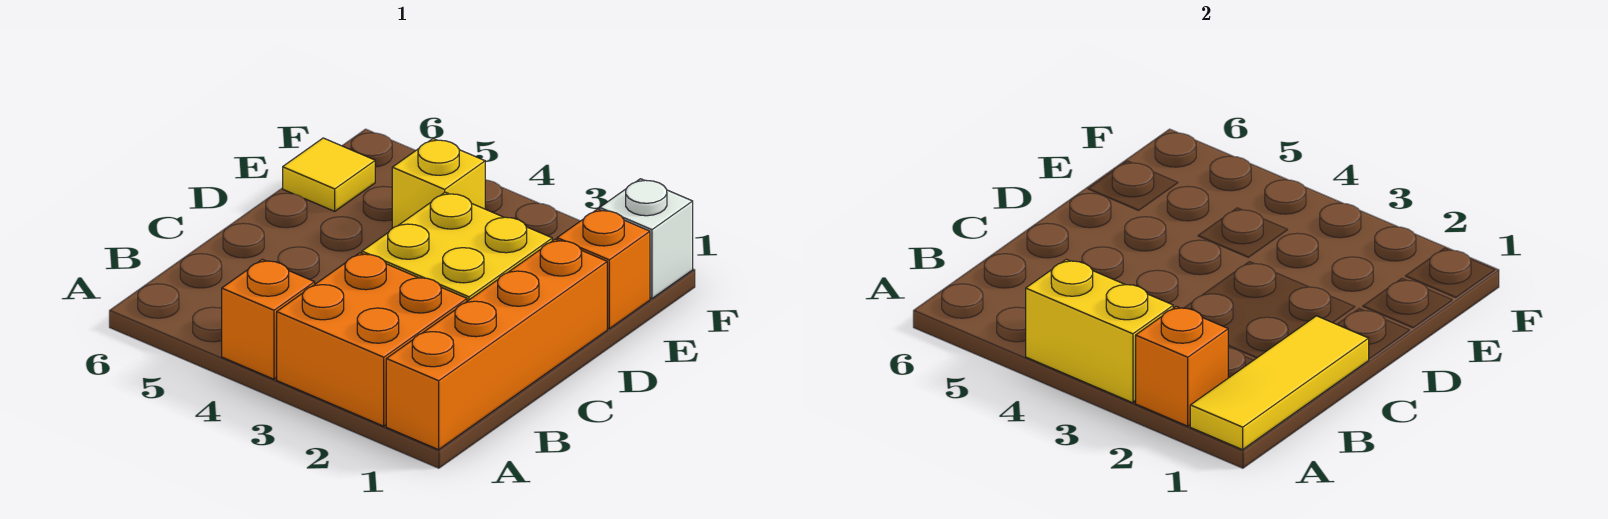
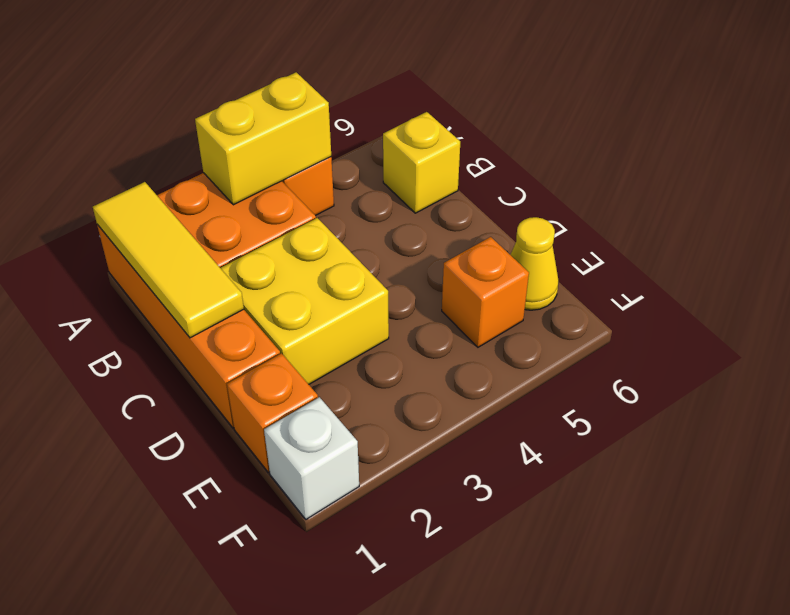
orange 1x1 brick [1136,306,1228,426] -> orange 1x1 brick moved to [442,237,529,347]
yellow 1x1 brick [392,139,485,228] -> yellow 1x1 brick moved to [383,112,460,213]
yellow 1x1 tile [283,138,375,211] -> yellow 1x1 cone [511,217,559,310]

